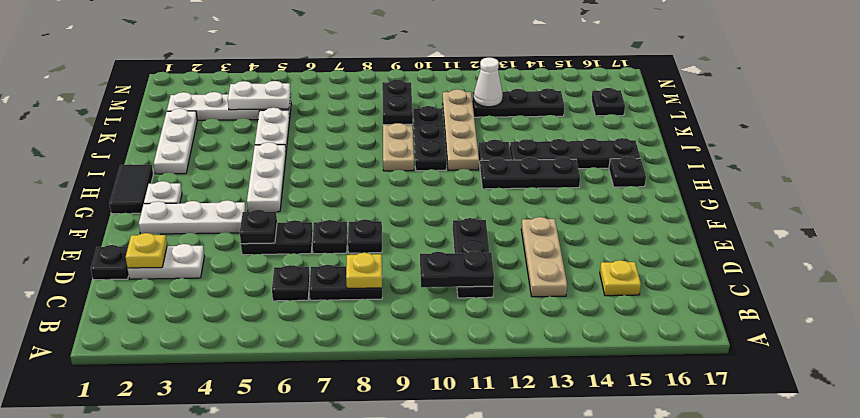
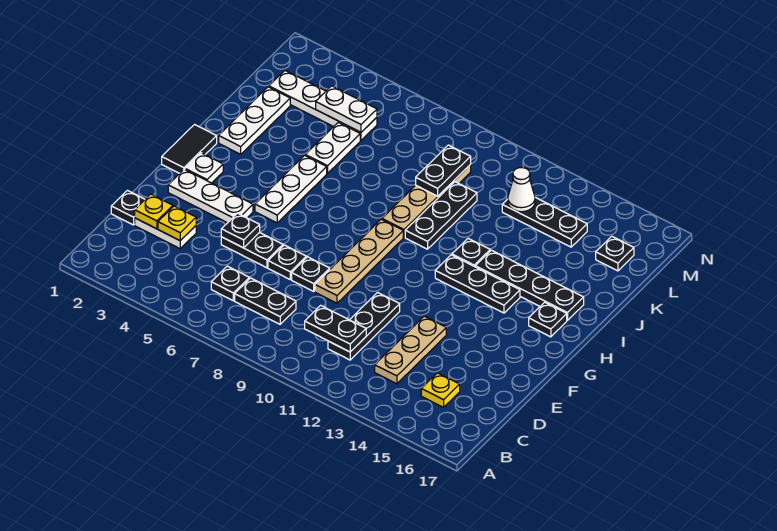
yellow 1x1 plate [346,253,382,288] -> yellow 1x1 plate moved to [158,206,196,241]
tan 1x4 plate [443,89,479,170] -> tan 1x4 plate moved to [315,219,403,303]

